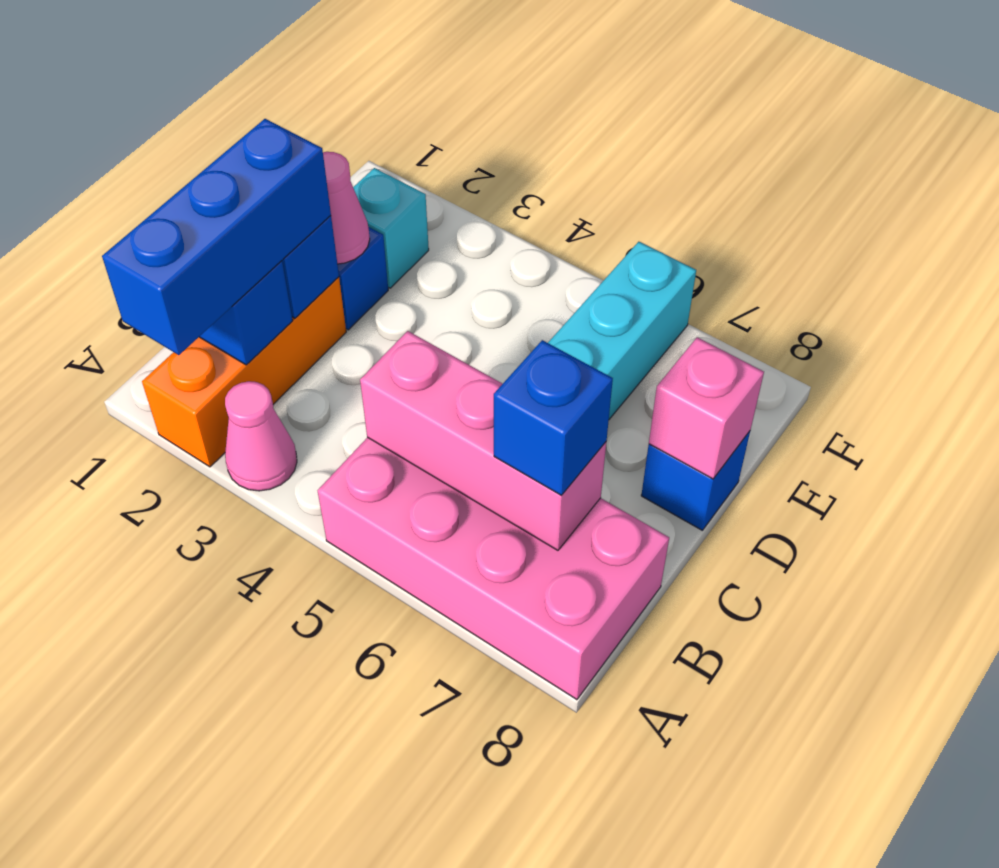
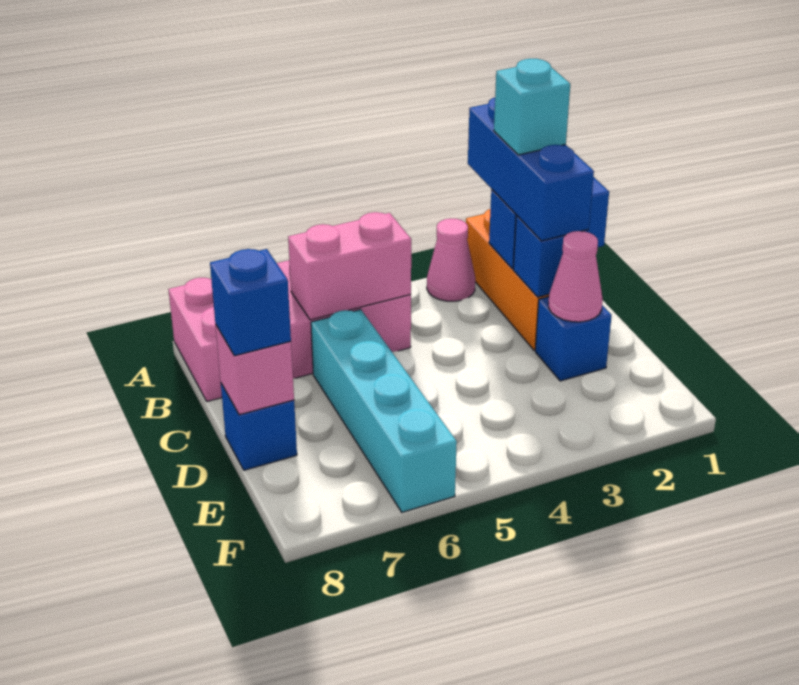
pink 1x3 brick [360,331,606,550] -> pink 1x2 brick [288,212,411,320]
blue 1x1 brick [494,340,613,495] -> blue 1x1 brick moved to [210,249,291,356]
cyan 1x1 brick [353,168,429,288] -> cyan 1x1 brick moved to [494,59,570,155]

